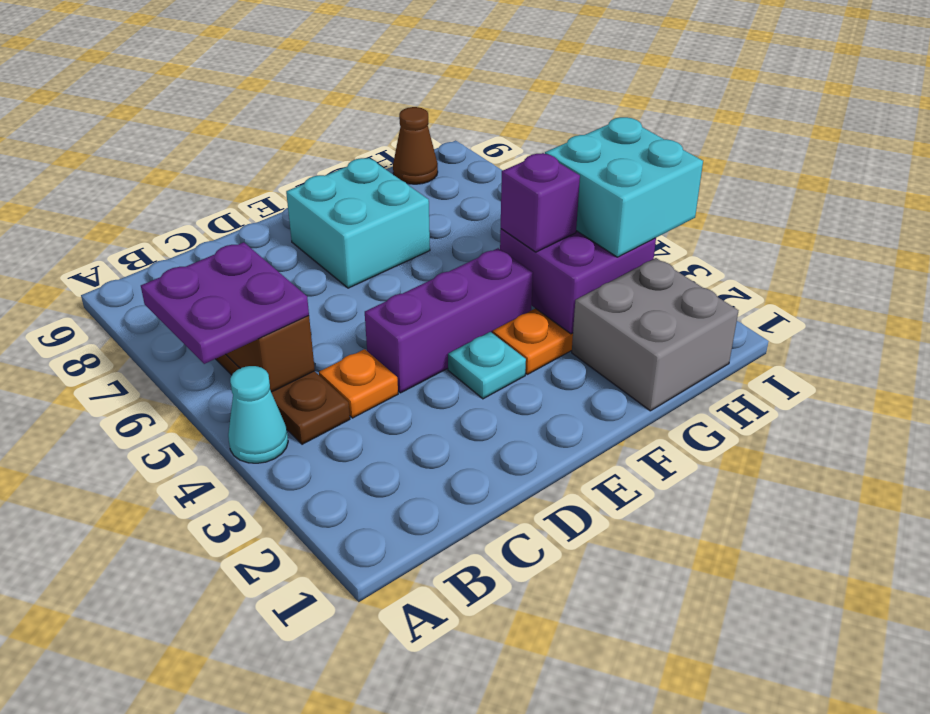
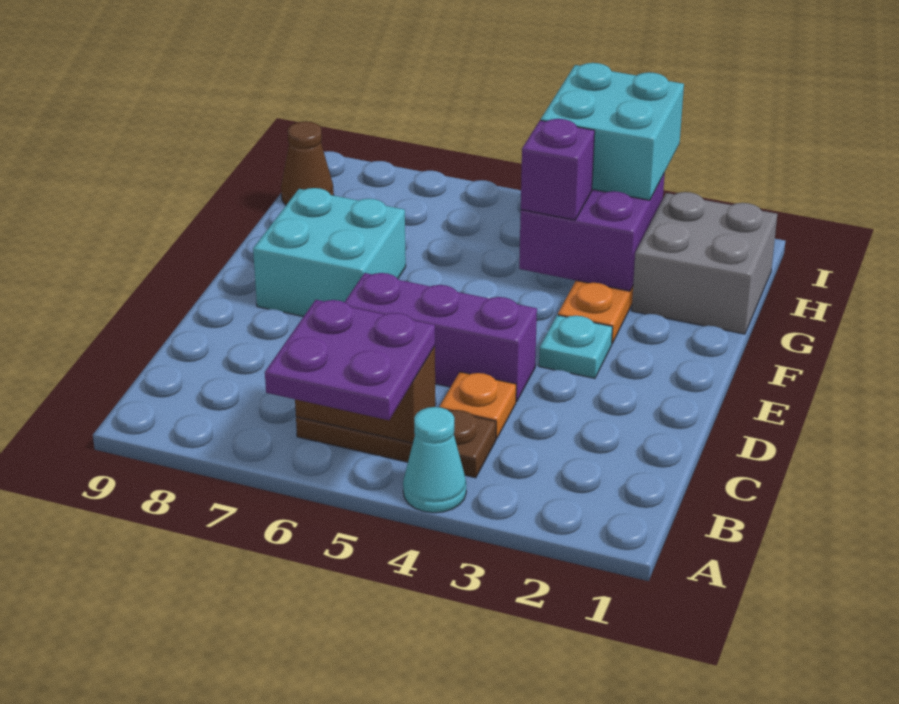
purple 1x3 brick [365,248,533,393] -> purple 1x3 brick turned to [345,273,537,402]

